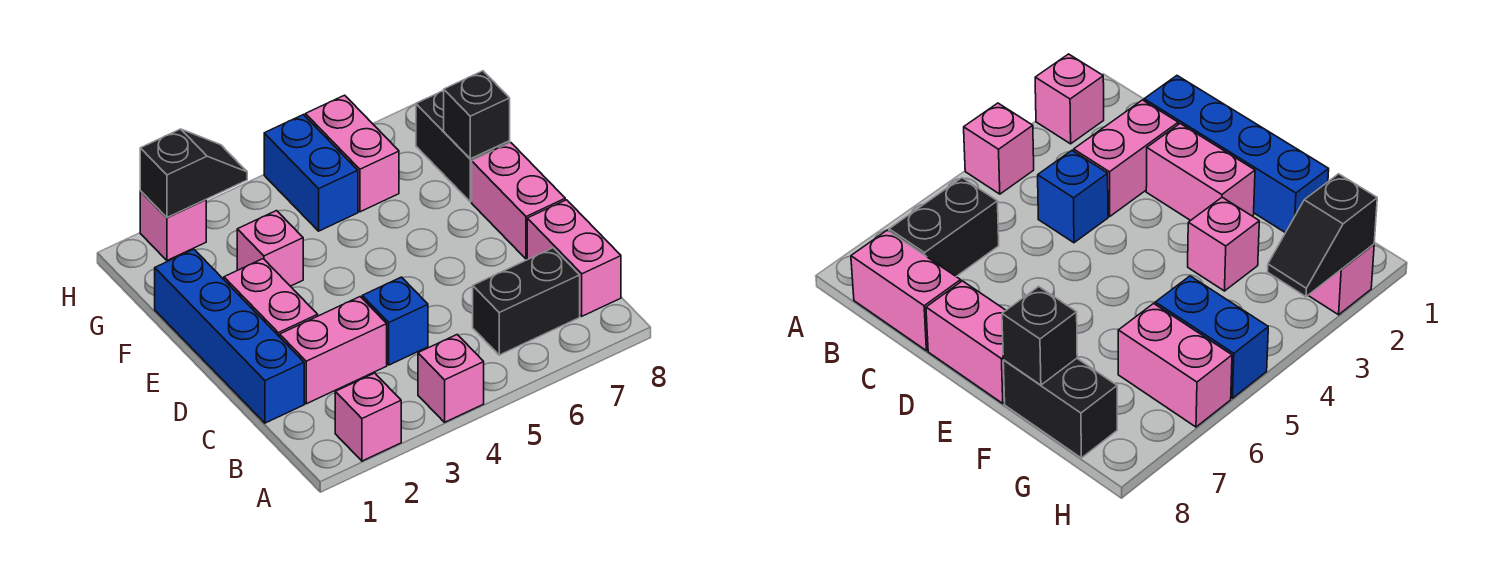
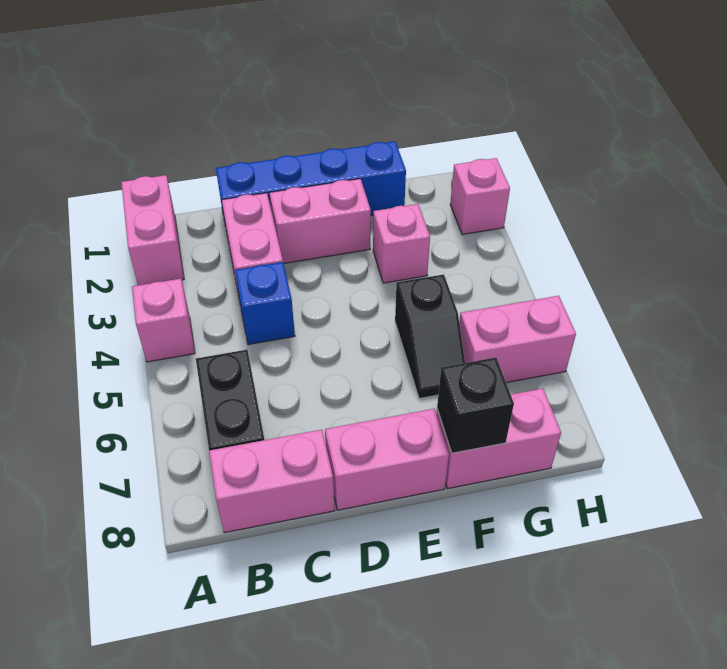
pink 1x1 brick [335,373,401,461] -> pink 1x2 brick [121,175,184,285]
black 1x2 brick [416,91,510,202] -> pink 1x2 brick [436,389,561,489]
blue 1x2 brick [264,115,358,231] -> none
black 1x2 slope [140,129,247,217] -> black 1x2 slope moved to [395,274,465,399]

